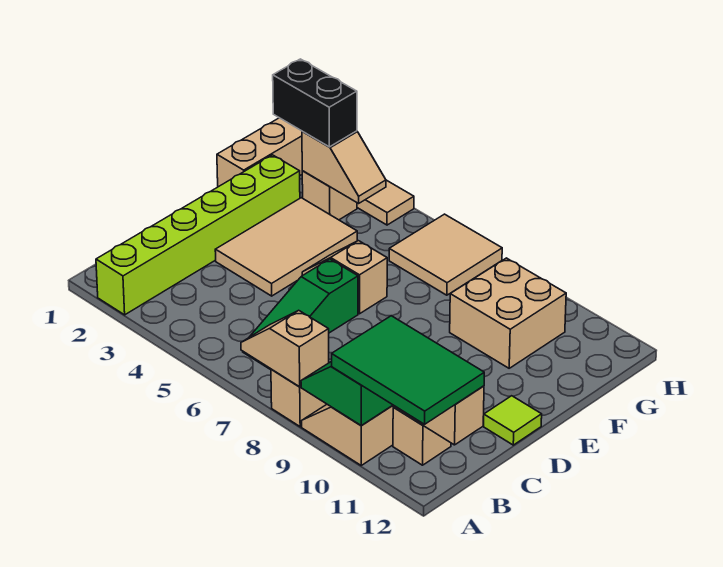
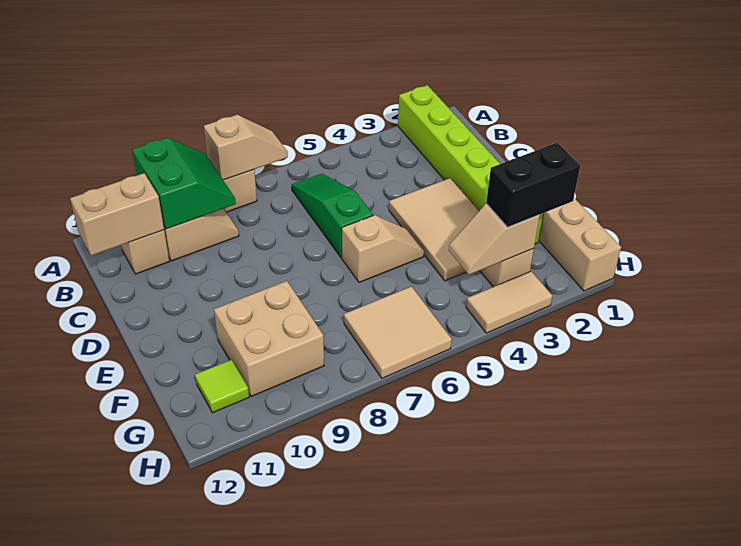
green 2x3 tile [332,316,484,424] -> none
lime 1x1 tile [484,396,542,445] -> lime 1x1 tile moved to [195,360,249,413]

